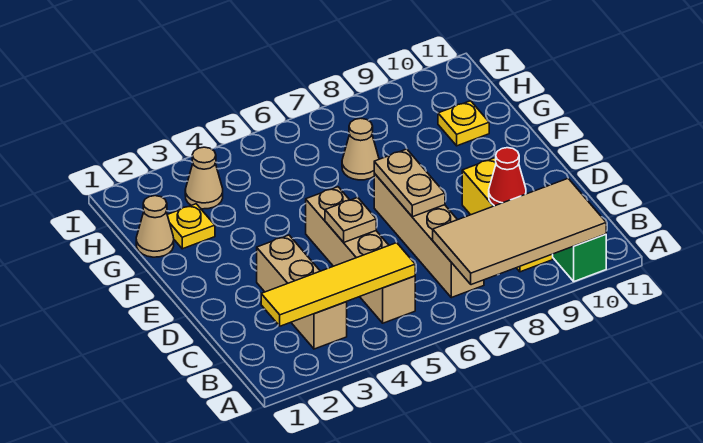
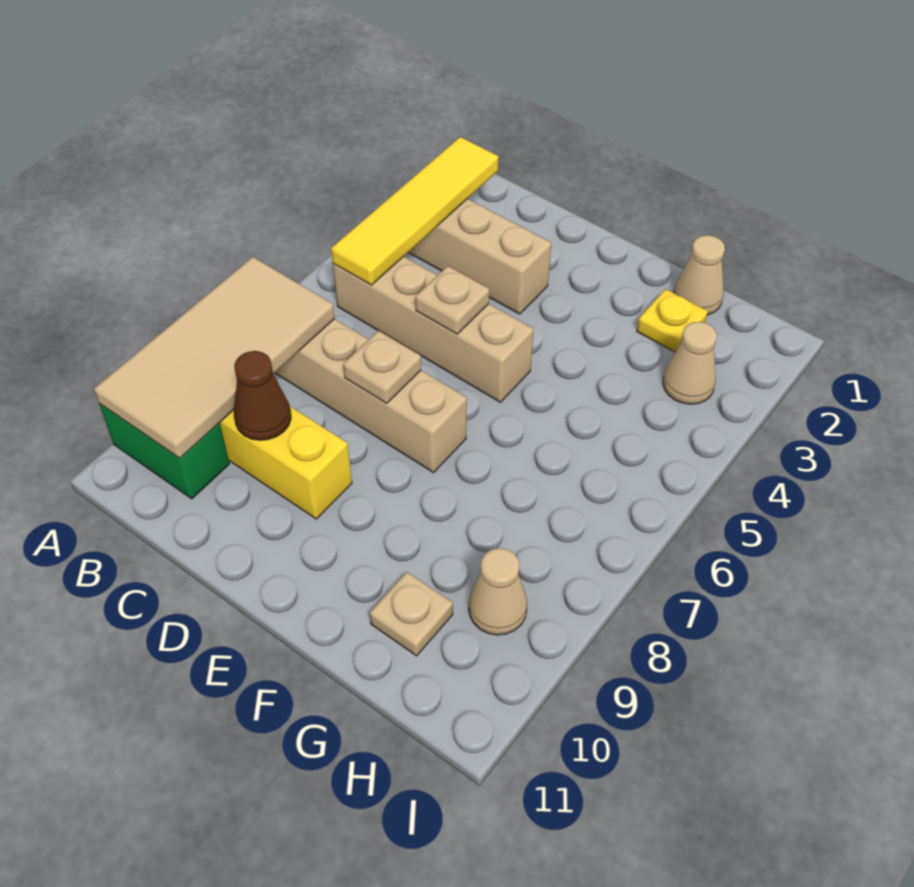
red 1x1 cone [489,148,526,206] -> brown 1x1 cone [234,351,291,440]
tan 1x2 plate [374,149,445,217] -> tan 1x1 plate [343,331,421,403]
tan 1x1 cone [342,118,379,180] -> tan 1x1 cone moved to [469,548,527,635]
yellow 1x1 plate [438,101,489,146] -> tan 1x1 plate [370,572,453,656]

